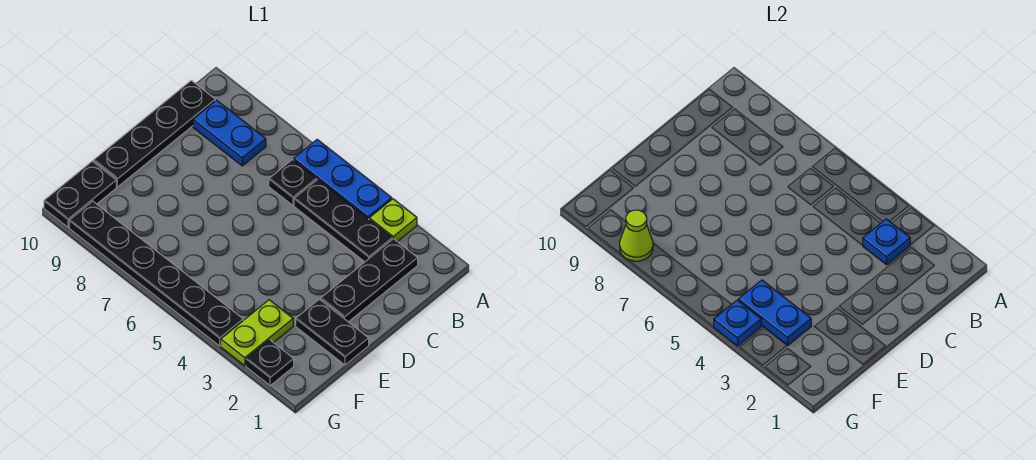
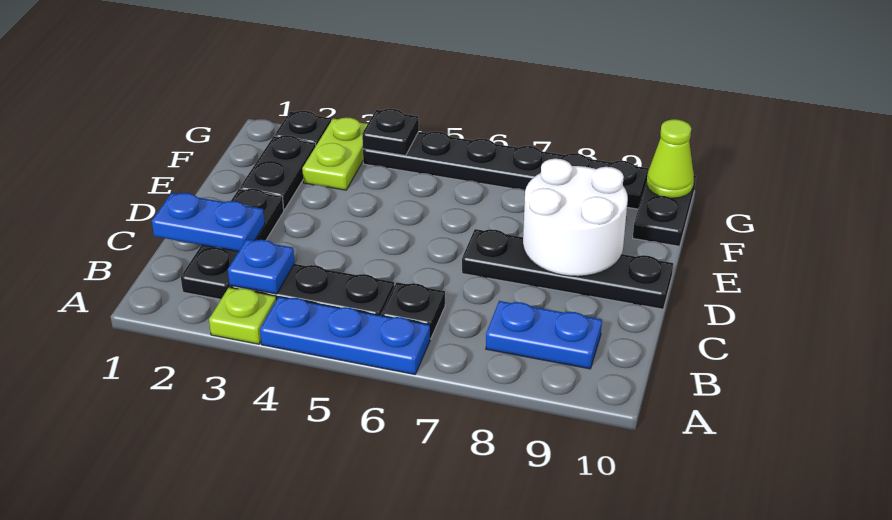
black 1x4 plate [93,80,215,187] -> black 1x4 plate turned to [462,229,673,309]
none -> white 2x2 round brick [523,159,628,276]
black 1x2 plate [296,299,369,365] -> black 1x2 plate turned to [240,135,316,210]
blue 1x2 plate [738,280,811,346] -> blue 1x2 plate moved to [152,193,265,252]
blue 1x1 plate [714,300,761,346] -> black 1x1 plate [362,109,419,156]
lime 1x1 cone [620,210,653,261] -> lime 1x1 cone moved to [647,119,694,198]

